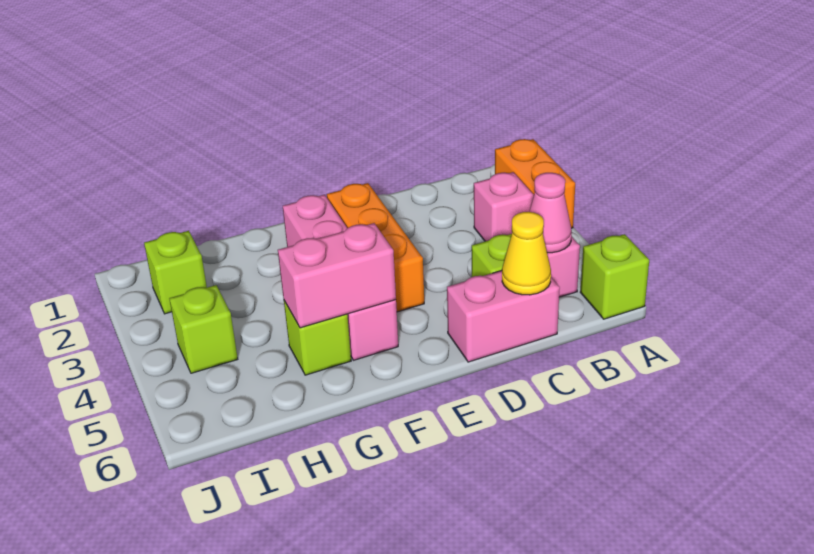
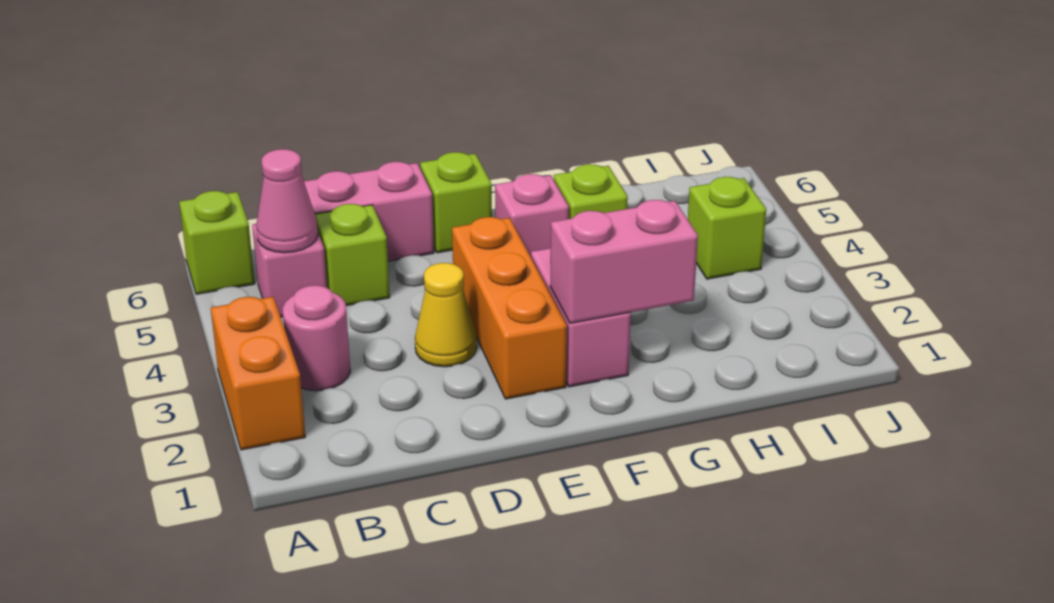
pink 1x1 brick [474,172,534,241] -> pink 1x1 round brick [283,285,350,391]
yellow 1x1 cone [502,212,551,295] -> yellow 1x1 cone moved to [415,263,477,367]
pink 1x2 brick [278,223,396,328] -> pink 1x2 brick moved to [550,200,698,323]
lime 1x1 brick [144,231,207,314] -> lime 1x1 brick moved to [420,152,492,253]

